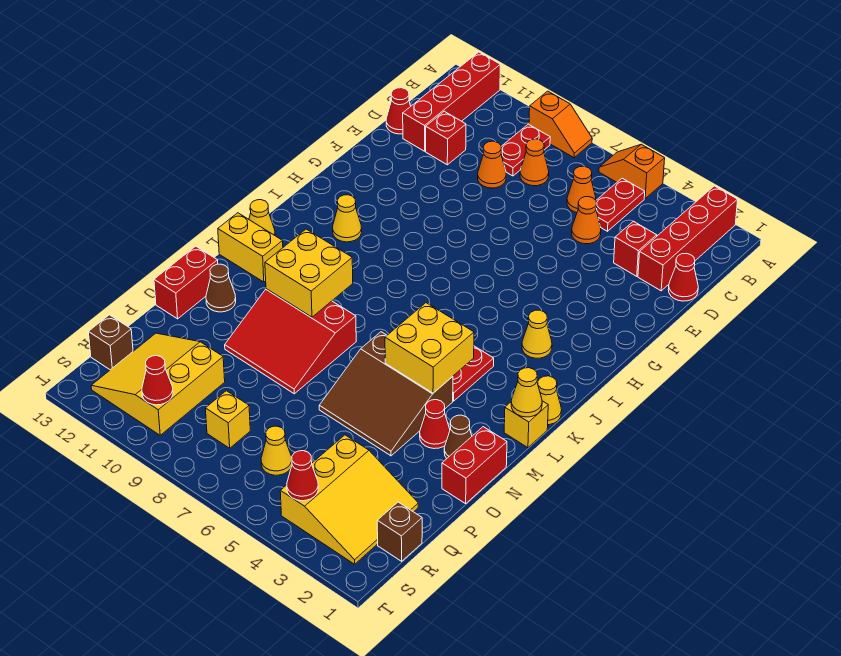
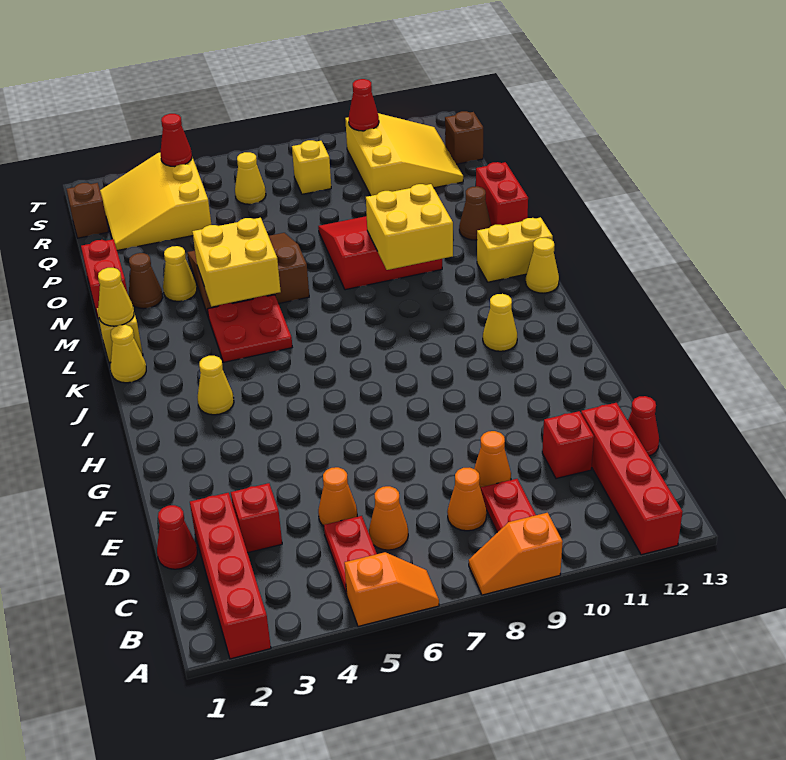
red 1x1 cone [420,400,450,449] -> yellow 1x1 cone [163,246,197,301]

